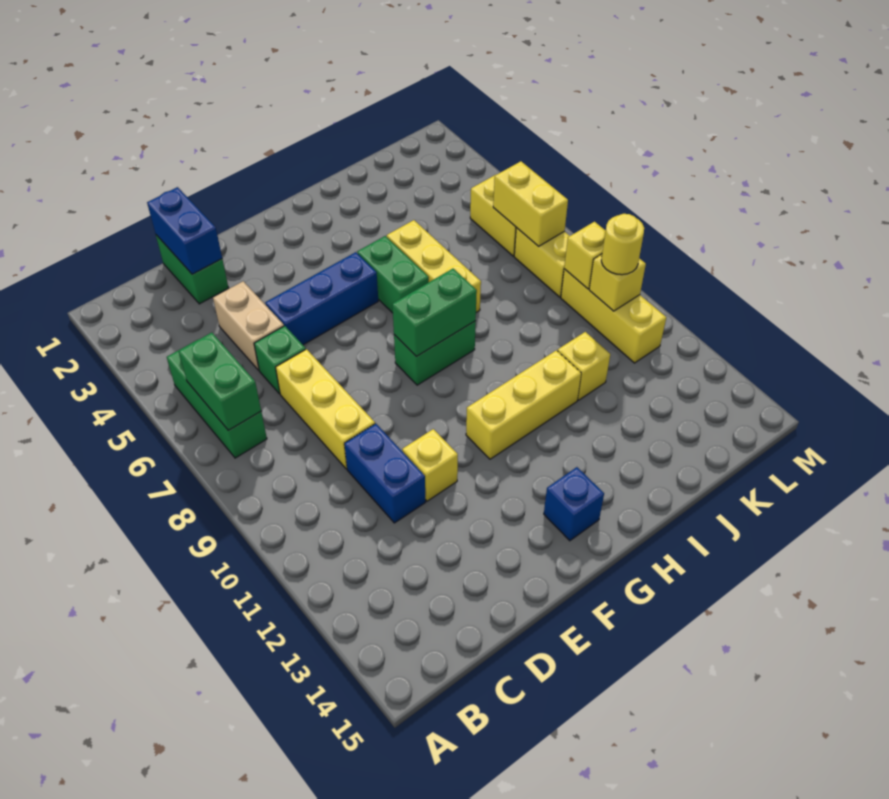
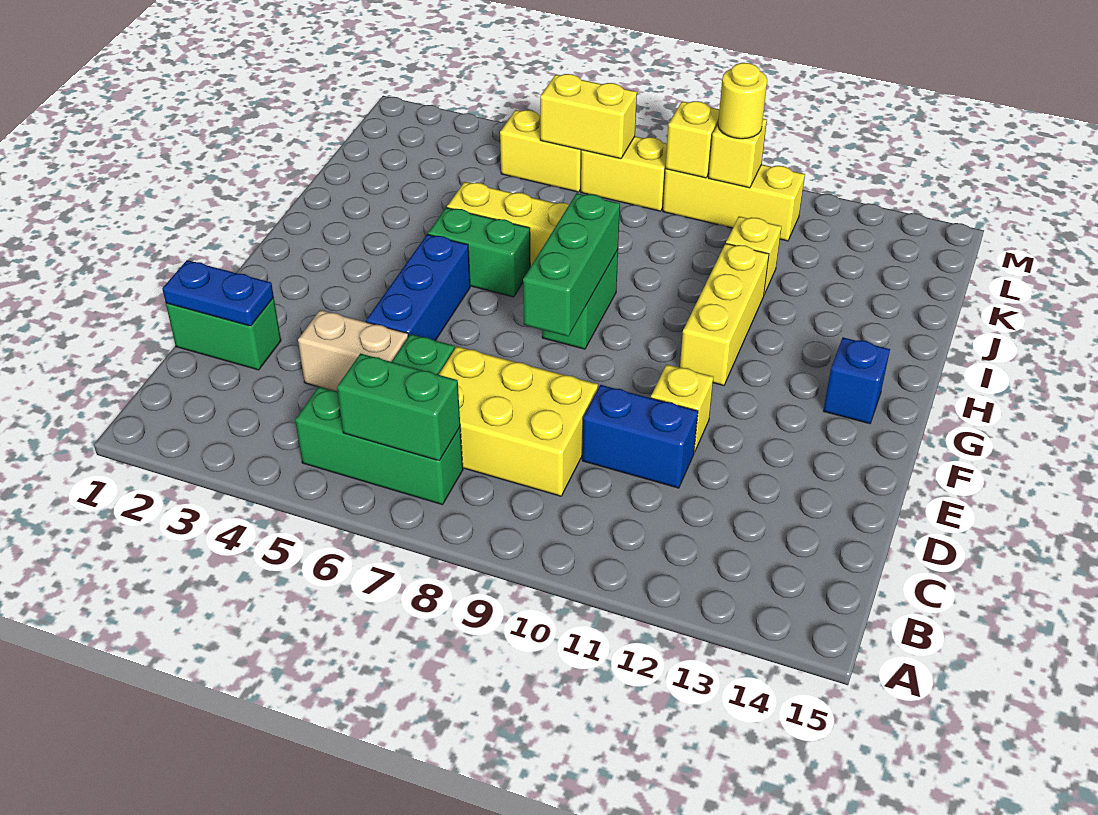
blue 1x2 brick [147,187,222,274] -> blue 1x2 plate [162,260,274,326]
yellow 1x3 brick [276,349,375,469] -> yellow 2x3 brick [439,347,598,496]
green 1x2 brick [392,269,477,357] -> green 1x3 brick [523,193,620,336]

